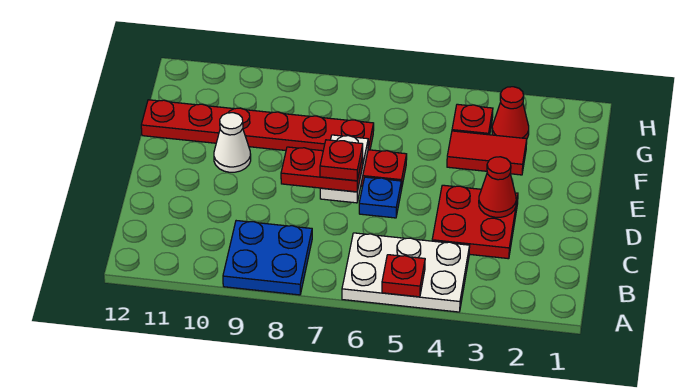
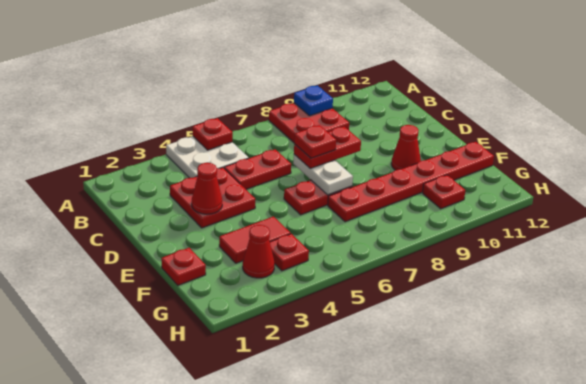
white 2x3 plate [342,233,470,312] -> white 2x2 plate [166,136,248,178]
blue 2x2 plate [223,221,312,295] -> red 2x2 plate [269,103,349,143]
none -> red 1x2 plate [224,149,291,189]
blue 1x1 plate [359,177,402,218] -> blue 1x1 plate moved to [294,86,333,116]
white 1x1 cone [214,113,251,172] -> red 1x1 cone [391,125,421,170]
none -> red 1x1 plate [161,248,206,285]
none -> red 1x1 plate [423,175,465,209]

